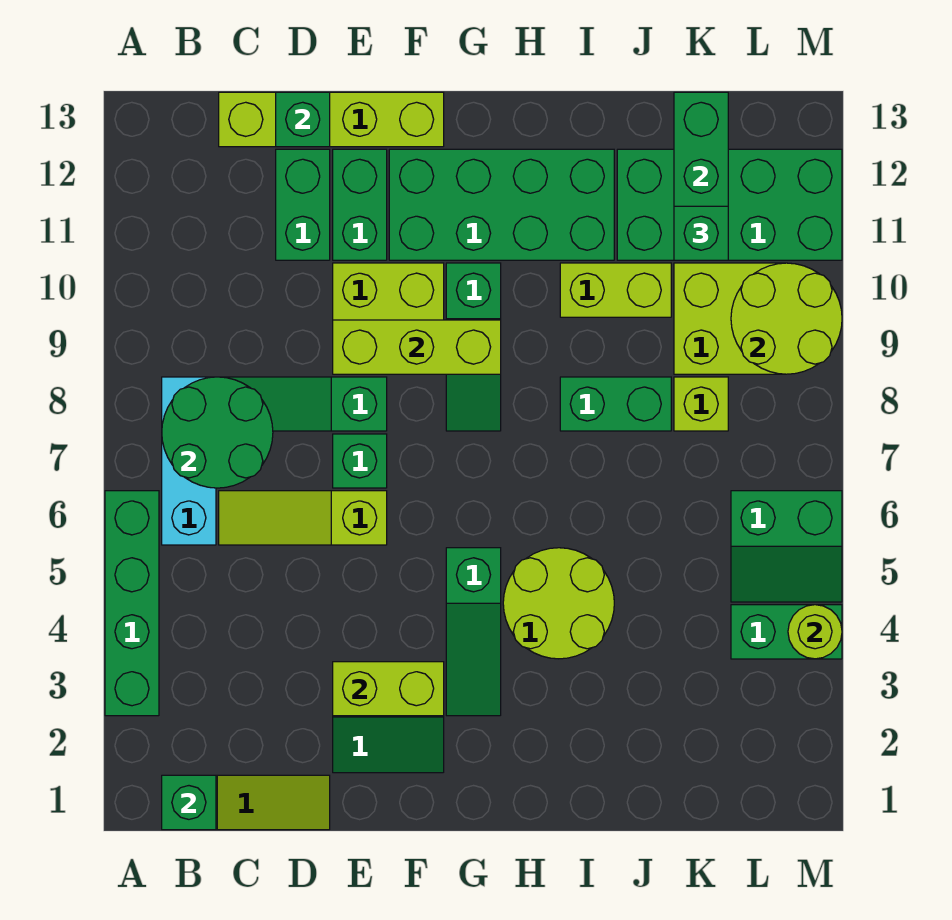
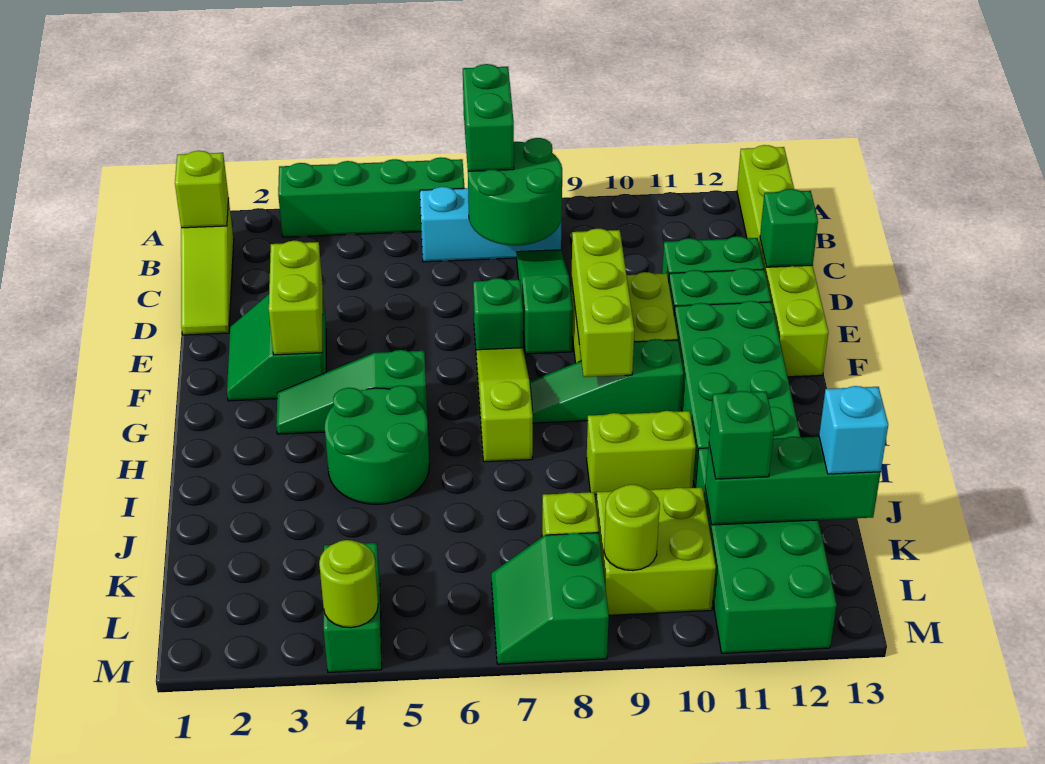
green 1x1 brick [162,775,216,830] -> lime 1x1 brick [175,151,229,228]
lime 1x3 slope [219,491,387,545] -> lime 1x3 slope moved to [476,348,533,462]
lime 1x4 brick [219,92,444,147] -> lime 1x6 brick [737,145,828,377]
lime 2x2 round brick [503,548,614,659] -> green 2x2 round brick [324,385,429,504]
green 1x2 brick [560,377,671,431] -> green 1x2 brick moved to [463,64,514,171]
lime 1x2 brick [560,263,671,317] -> lime 1x2 brick turned to [587,411,696,495]
none -> cyan 1x1 brick [819,386,888,474]
green 2x2 slope [731,491,842,602] -> green 2x2 slope moved to [491,533,609,664]
lime 2x2 round brick [731,263,842,374] -> lime 1x1 round brick [604,485,660,571]

